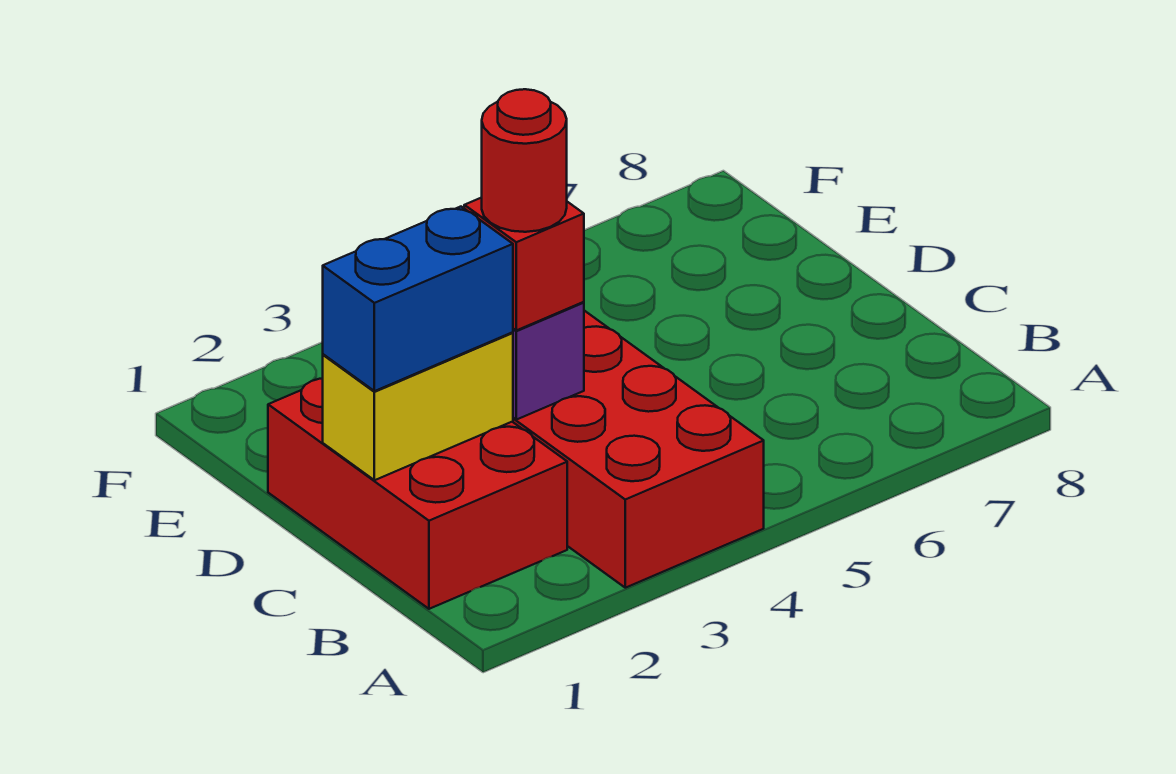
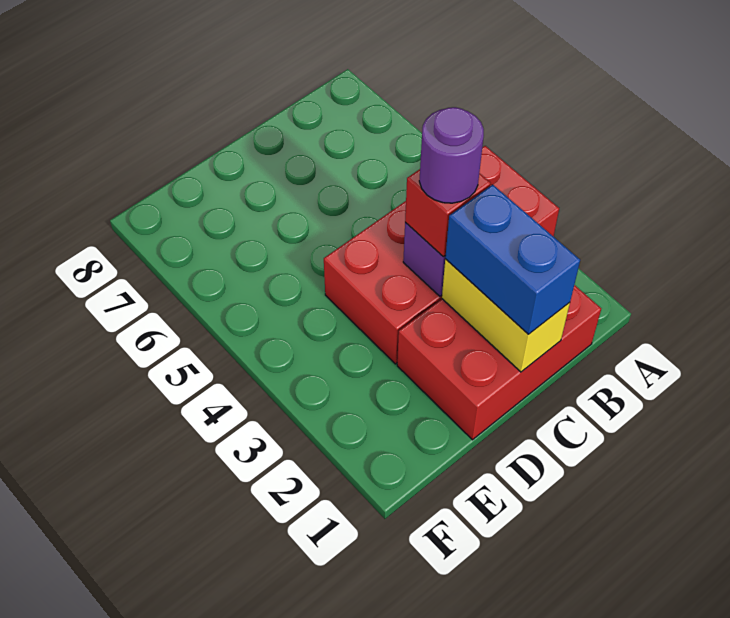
red 1x1 round brick [482,89,567,232] -> purple 1x1 round brick [419,107,484,203]

